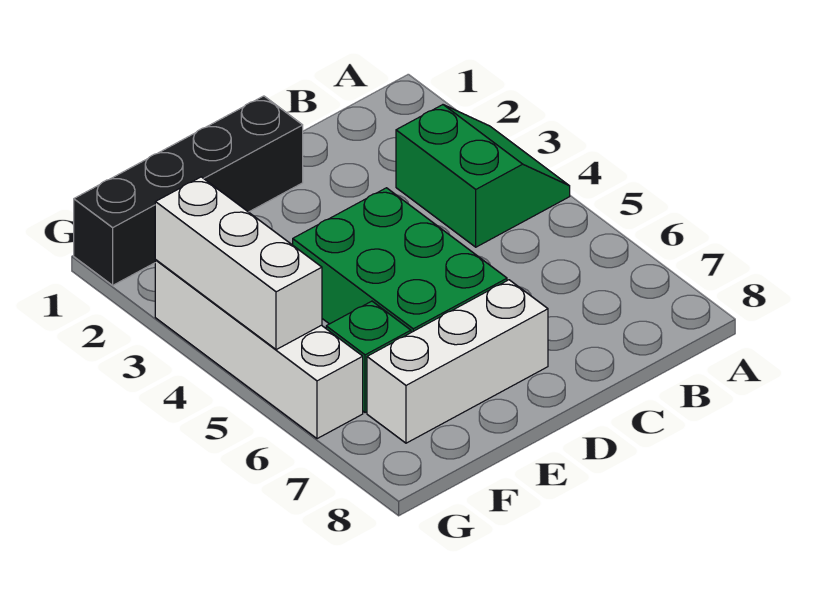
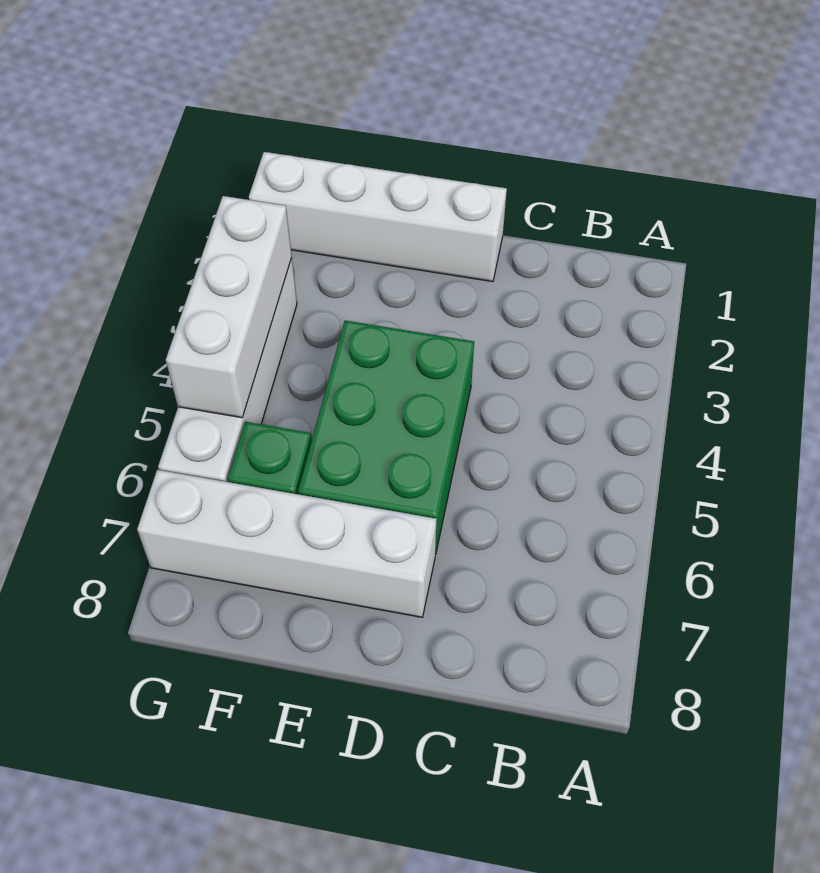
green 2x2 slope [396,105,570,247] -> none
black 1x4 brick [74,96,303,285] -> white 1x4 brick [249,152,507,282]
white 1x3 brick [367,280,548,443] -> white 1x4 brick [137,470,437,617]

